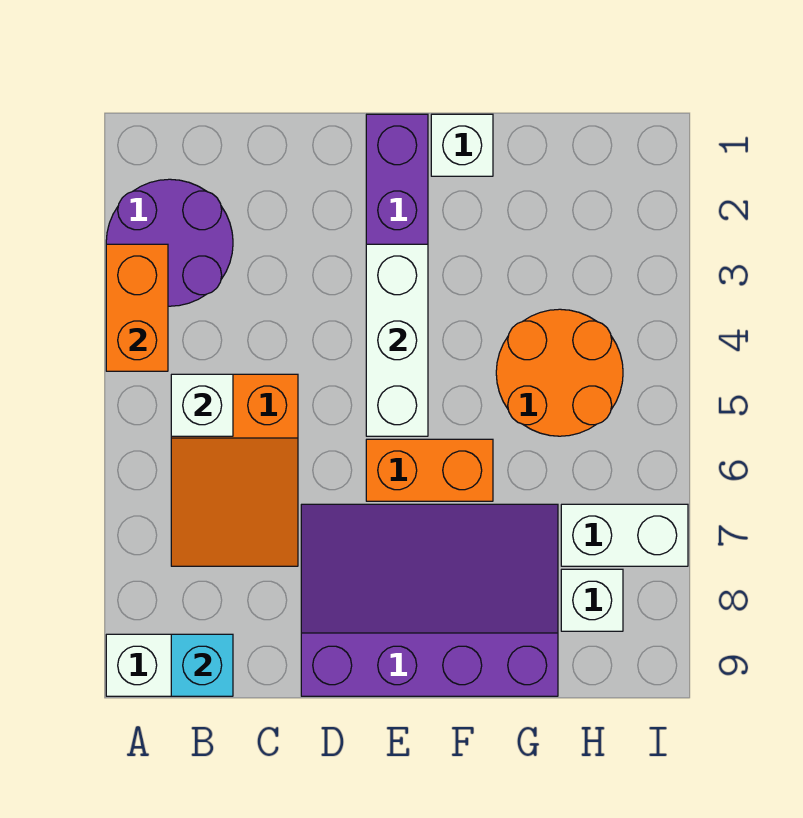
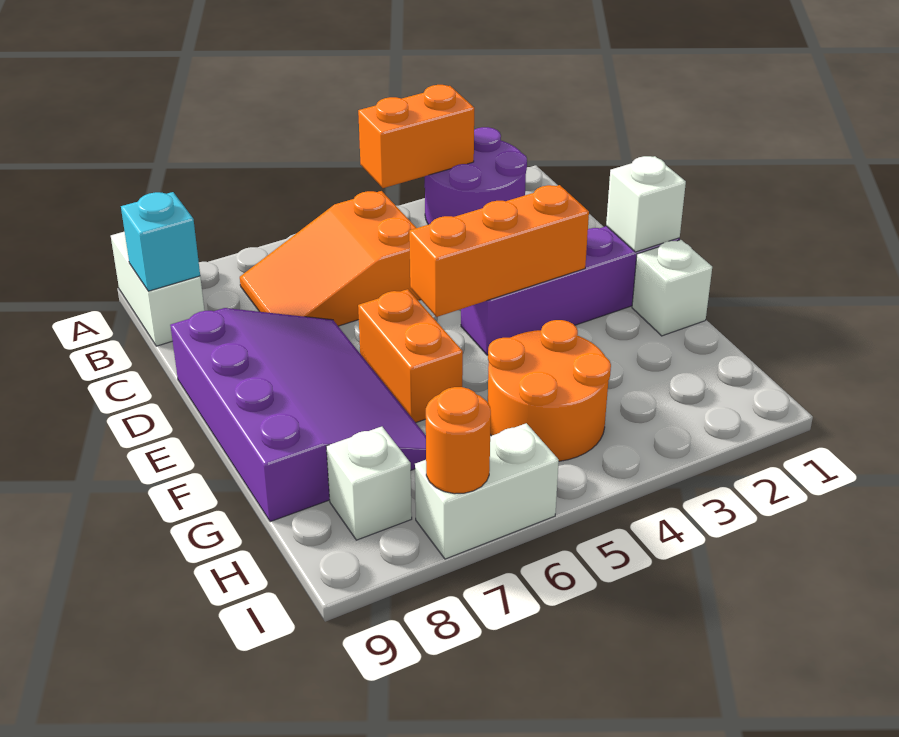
white 1x1 brick [171,374,233,436] -> white 1x1 brick moved to [606,156,686,252]
white 1x3 brick [366,244,428,436] -> orange 1x3 brick [409,185,589,317]
white 1x2 brick [561,504,688,566] -> white 1x2 brick turned to [415,423,559,559]
none -> orange 1x1 round brick [426,387,491,494]

